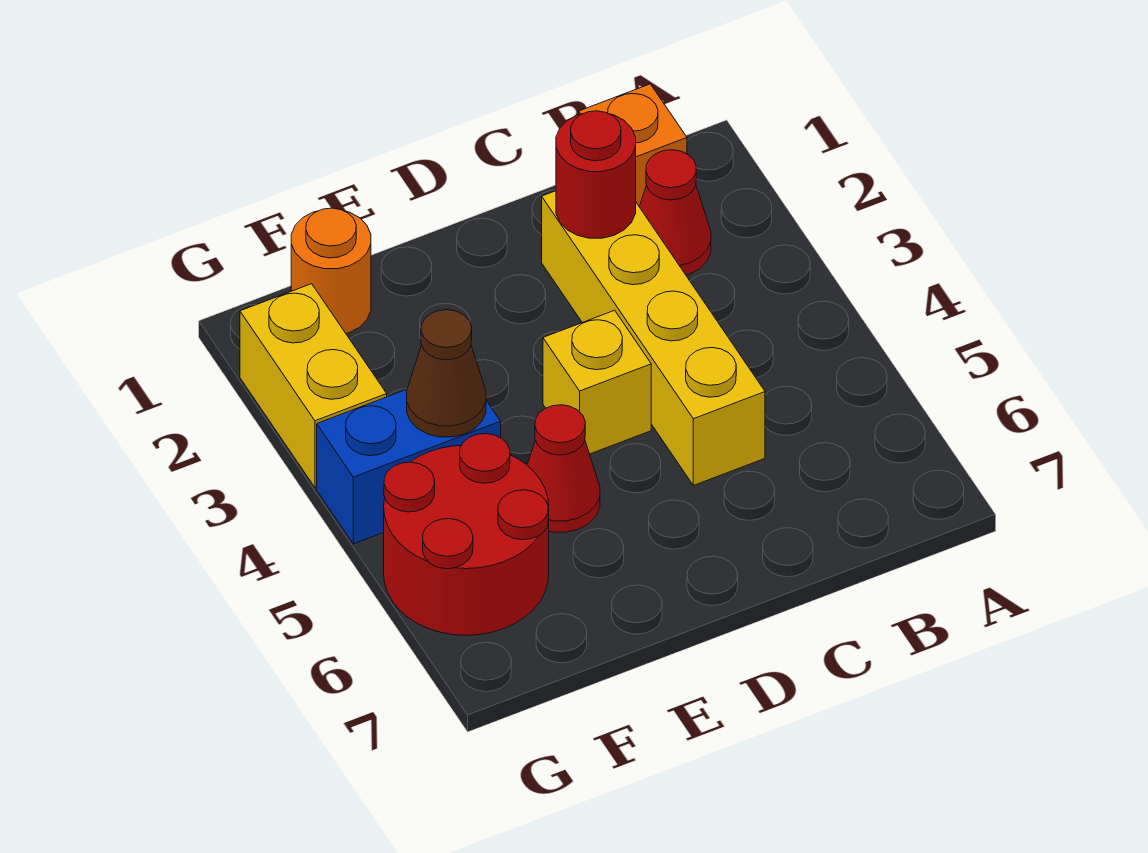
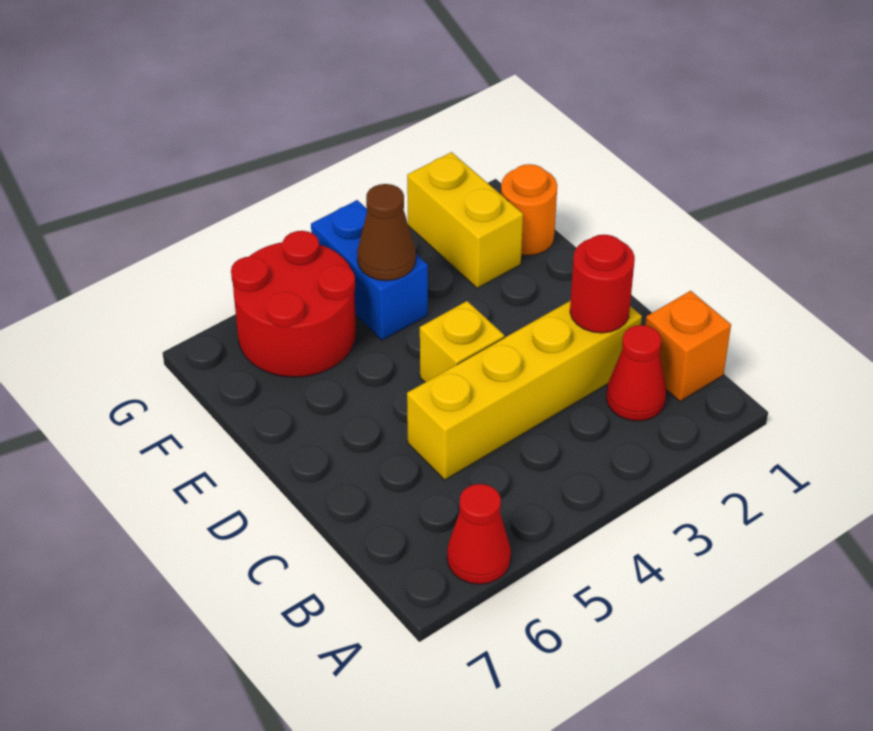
red 1x1 cone [527,405,600,532] -> red 1x1 cone moved to [447,484,511,584]
yellow 1x2 brick [240,284,387,487] -> yellow 1x2 brick turned to [407,152,523,288]

